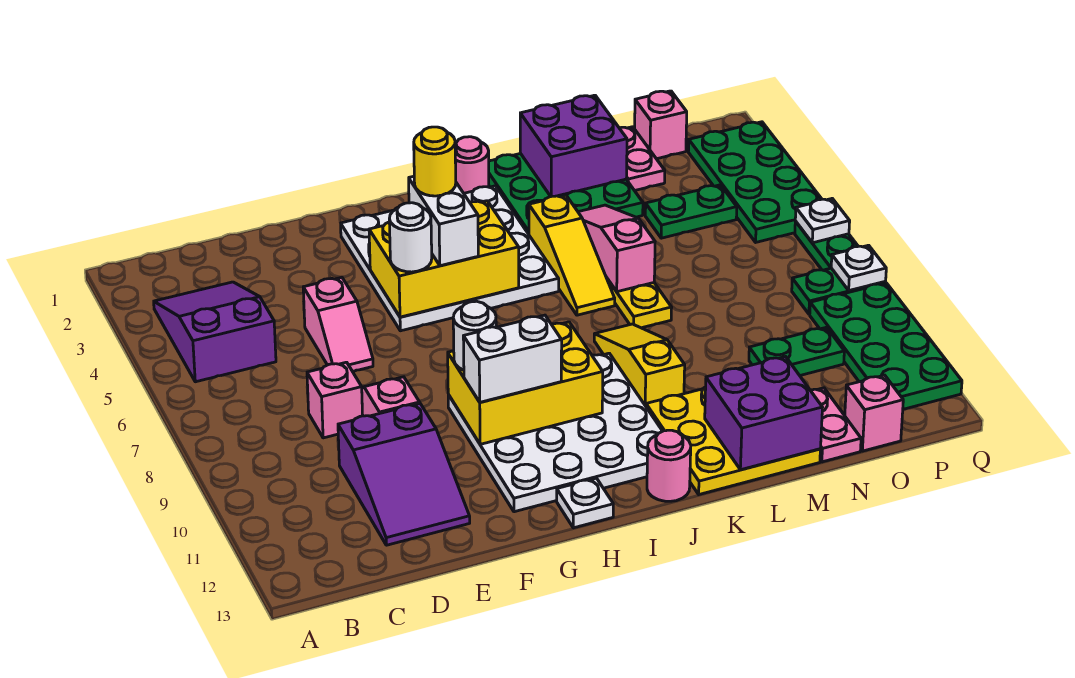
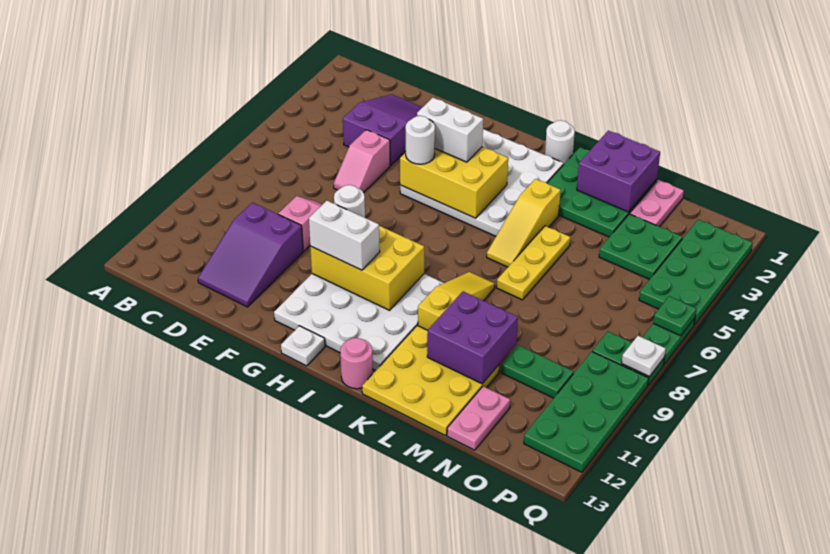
purple 2x3 slope [154,282,276,382] -> purple 2x3 slope moved to [343,94,422,165]
pink 1x1 brick [307,362,363,438] -> none
white 1x2 brick [409,176,478,266] -> white 1x2 brick turned to [417,98,483,162]
yellow 1x1 round brick [414,127,456,196] -> none
pink 1x1 round brick [455,137,489,193] -> white 1x1 round brick [545,120,575,164]
pink 1x3 slope [578,205,655,292] -> none
purple 2x2 brick [705,357,823,470] -> purple 2x2 brick moved to [427,291,518,384]
green 1x2 plate [645,185,737,238] -> green 2x2 plate [599,214,682,280]
pink 1x1 brick [635,91,687,159] -> none
pink 1x1 brick [845,375,903,451] -> none
white 1x1 plate [795,199,850,243] -> green 1x1 plate [653,296,696,336]

